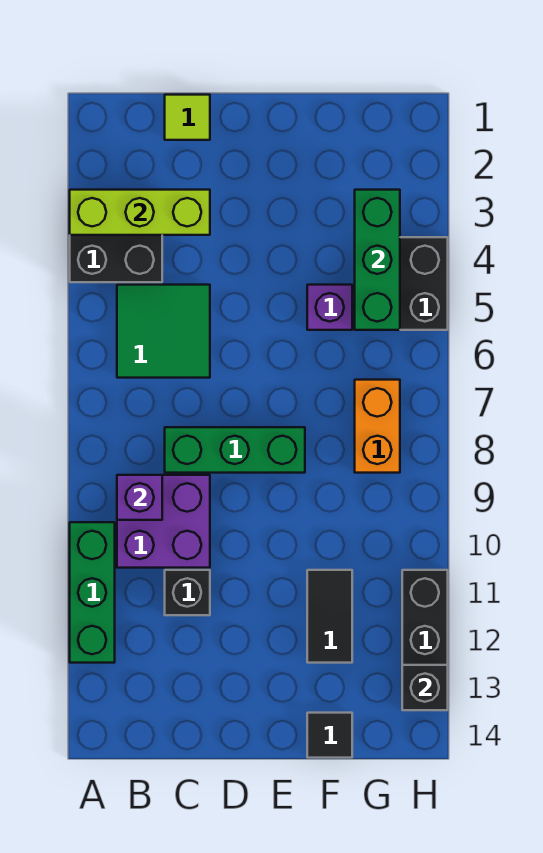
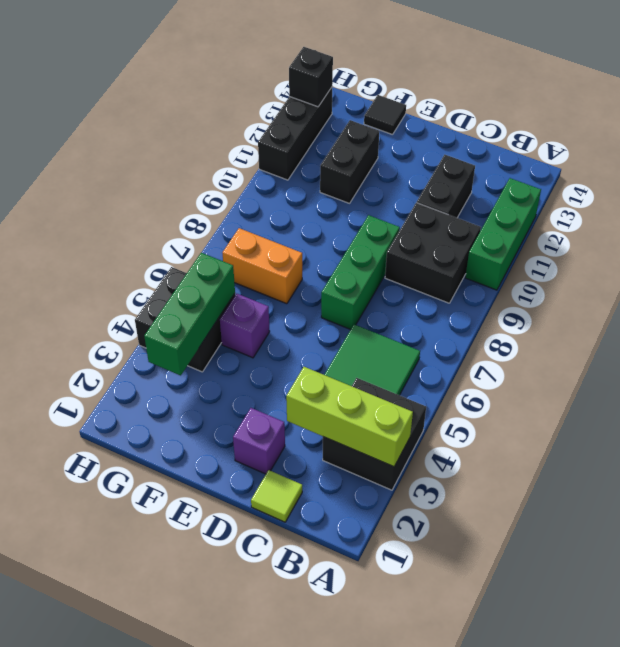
purple 2x2 brick [117,475,210,568] -> black 2x2 brick [385,203,481,303]
purple 1x1 brick [117,475,162,520] -> purple 1x1 brick moved to [233,408,285,474]
green 1x3 brick [165,427,305,473] -> green 1x3 brick turned to [321,215,400,330]
black 1x1 brick [165,570,210,615] -> black 1x2 brick [417,155,475,218]
black 1x2 tile [307,570,352,663] -> black 1x2 brick [320,120,379,203]
orange 1x2 brick [355,380,400,473] -> orange 1x2 brick turned to [223,228,302,304]

